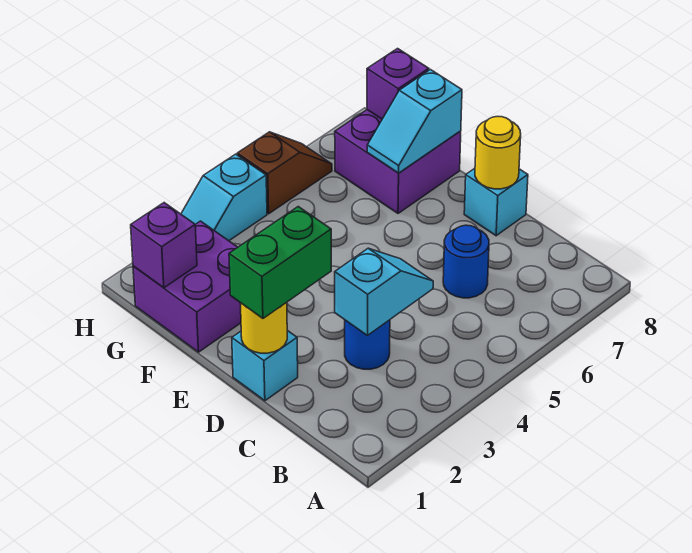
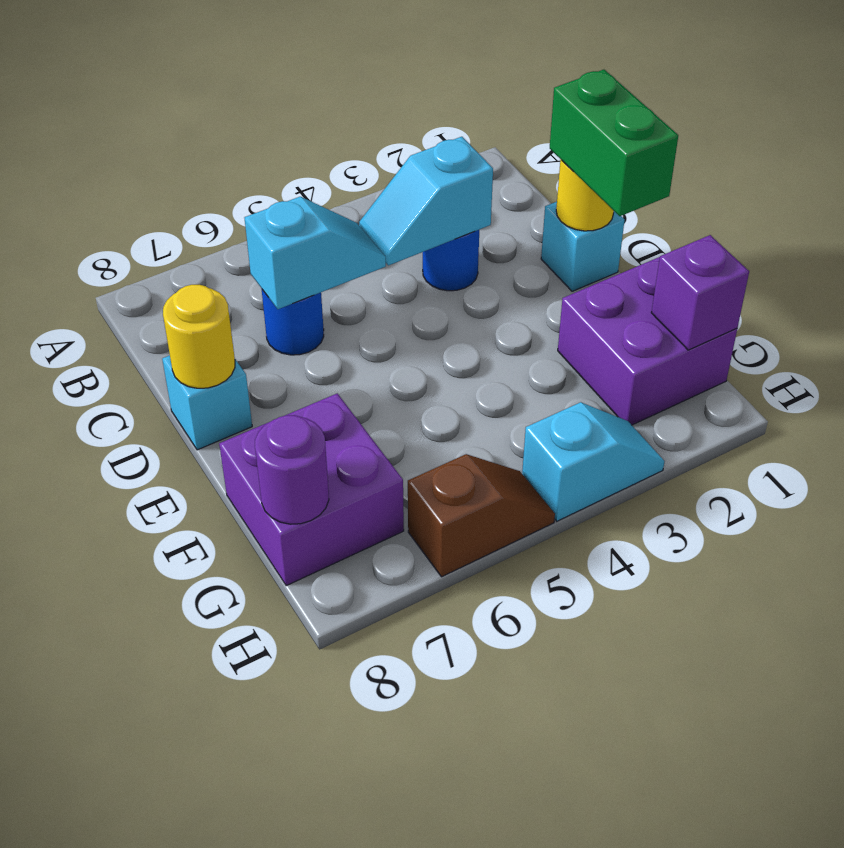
green 1x2 brick [229,207,331,318] -> green 1x2 brick turned to [550,70,678,216]
cyan 1x2 slope [367,70,462,173] -> cyan 1x2 slope moved to [245,197,386,309]
purple 1x1 brick [367,49,429,119] -> purple 1x1 round brick [255,415,329,524]
brown 1x2 slope [237,132,332,214] -> brown 1x2 slope turned to [408,454,555,577]

